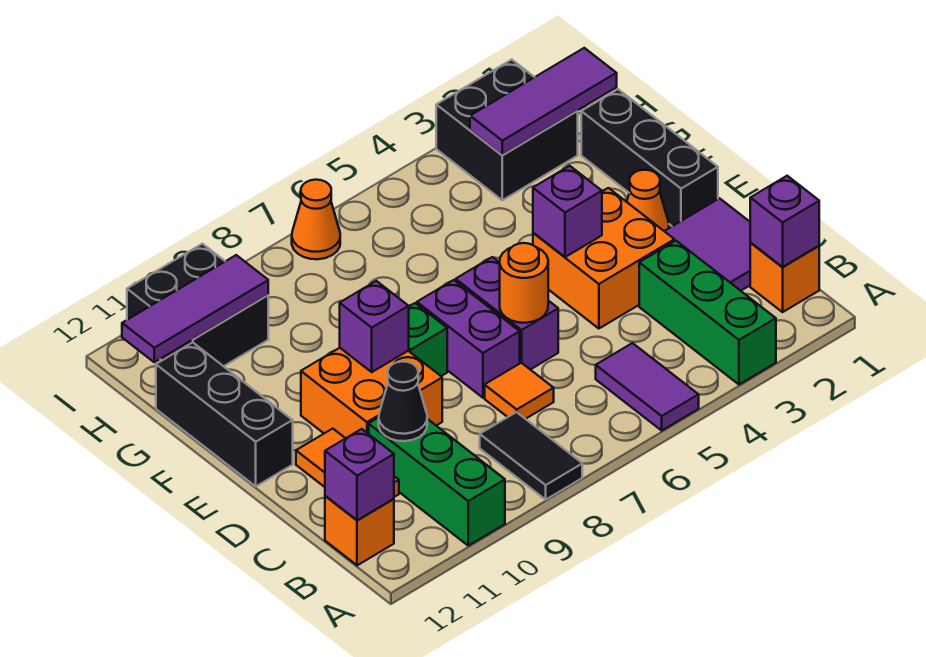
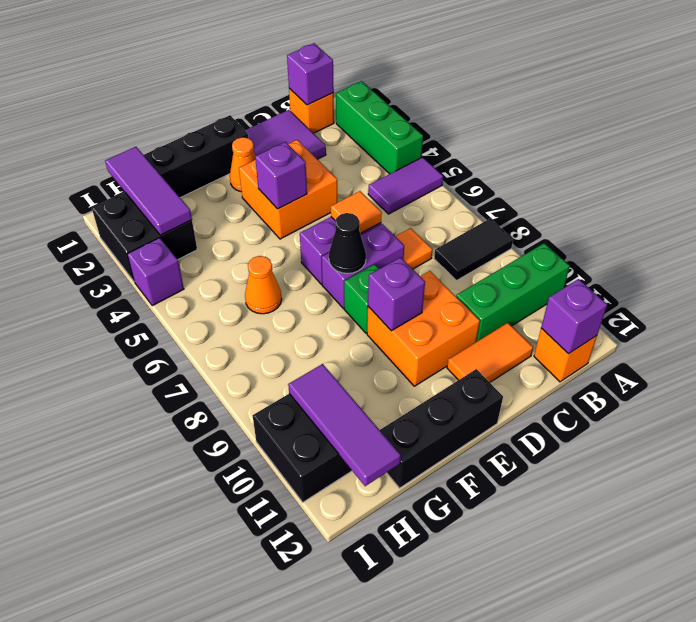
green 1x3 brick [639,241,776,385] -> green 1x3 brick turned to [336,81,423,174]
black 1x1 cone [379,361,427,441] -> black 1x1 cone moved to [329,213,366,274]
orange 1x1 round brick [500,243,548,323] -> orange 1x1 tile [331,191,382,233]
none -> purple 1x1 brick [127,238,184,306]
orange 1x1 cone [292,180,340,259] -> orange 1x1 cone moved to [245,256,282,314]

